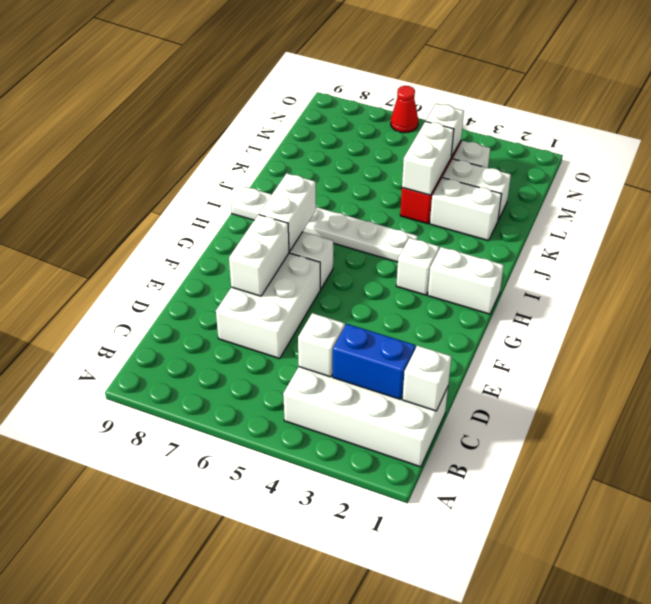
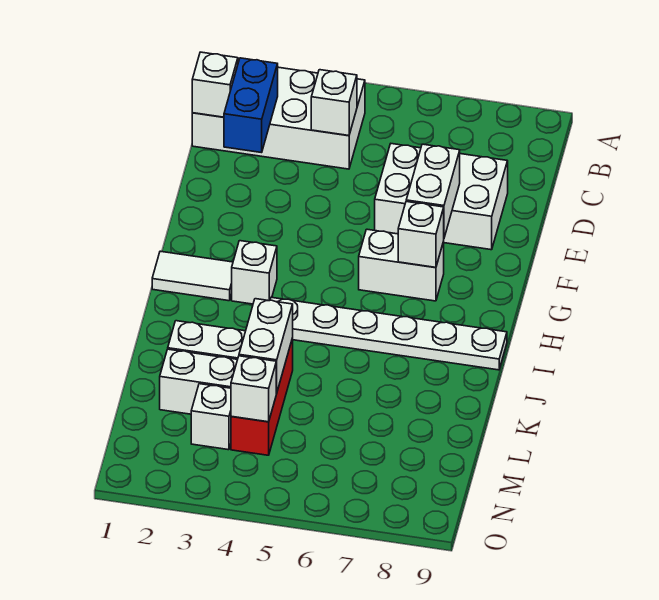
blue 1x2 brick [333,324,415,399] -> blue 1x2 brick turned to [224,58,278,153]
white 2x3 brick [216,253,320,359] -> white 2x3 brick turned to [375,144,508,250]
white 1x2 brick [259,173,316,252] -> white 1x1 brick [398,202,444,268]
white 1x2 brick [428,247,504,314] -> white 1x2 tile [152,251,233,301]
red 1x1 cone [391,86,418,133] -> none

